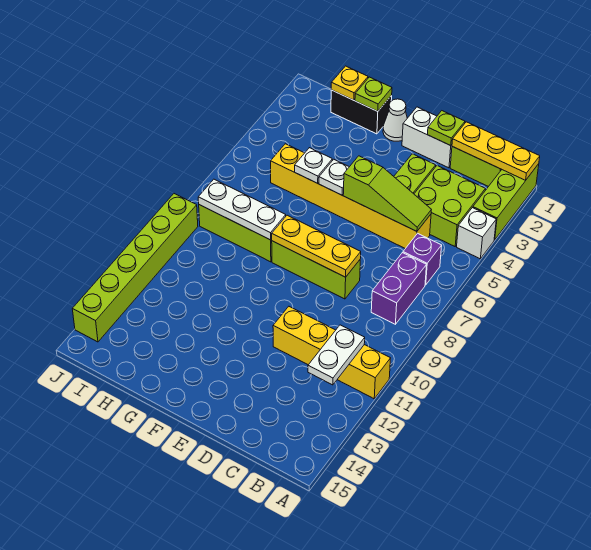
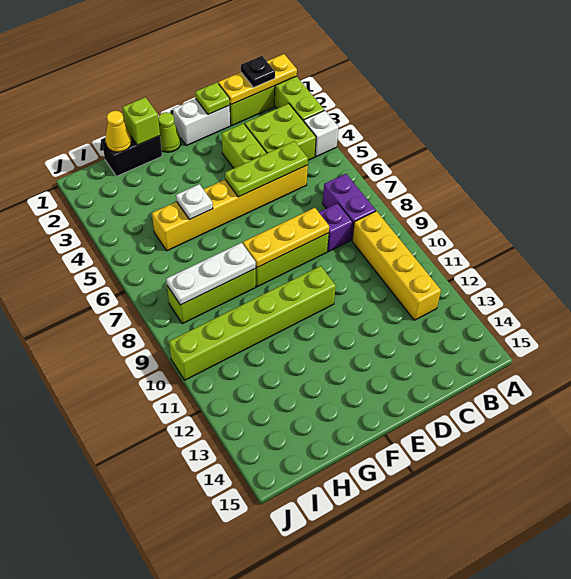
yellow 1x4 brick [273,307,391,399] -> yellow 1x4 brick turned to [352,211,441,320]
none -> black 1x1 plate [241,56,275,87]
purple 1x1 brick [403,233,442,285] -> purple 1x1 brick moved to [319,203,352,252]
white 1x2 plate [308,325,365,385] -> none
lime 1x3 slope [343,156,431,231] -> lime 1x3 plate [225,141,308,197]
white 1x1 cone [383,99,407,141] -> lime 1x1 cone [158,112,181,152]
white 1x1 plate [319,159,349,195] -> none
lime 1x1 plate [355,77,392,111] -> lime 1x1 brick [123,97,160,145]
yellow 1x1 plate [331,66,368,100] -> yellow 1x1 cone [105,111,131,152]
lime 1x6 brick [72,194,198,342] -> lime 1x6 brick turned to [169,266,336,380]

